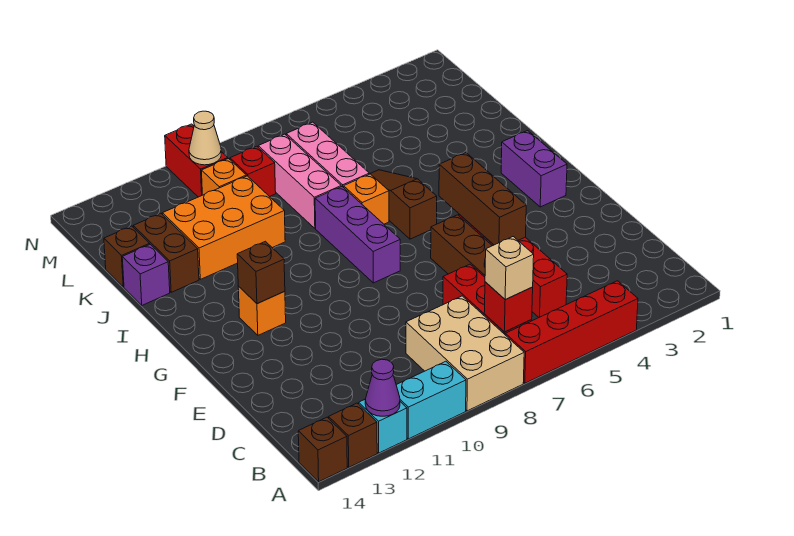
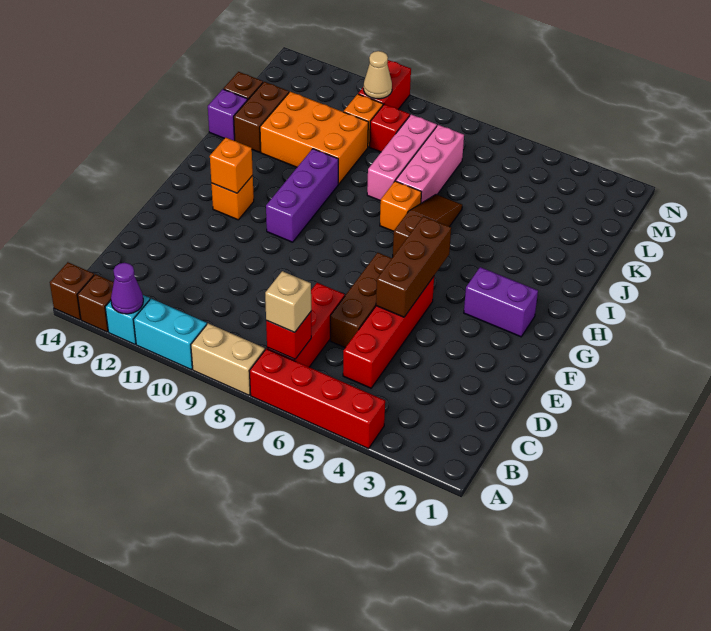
tan 2x3 brick [406,296,524,411] -> tan 1x2 brick [191,323,265,395]
purple 1x2 brick [501,131,567,207] -> purple 1x2 brick turned to [464,267,538,337]
purple 1x3 brick [315,187,400,283] -> purple 1x3 brick moved to [266,149,338,242]
brown 1x1 brick [237,241,285,304] -> orange 1x1 brick [210,138,253,193]

